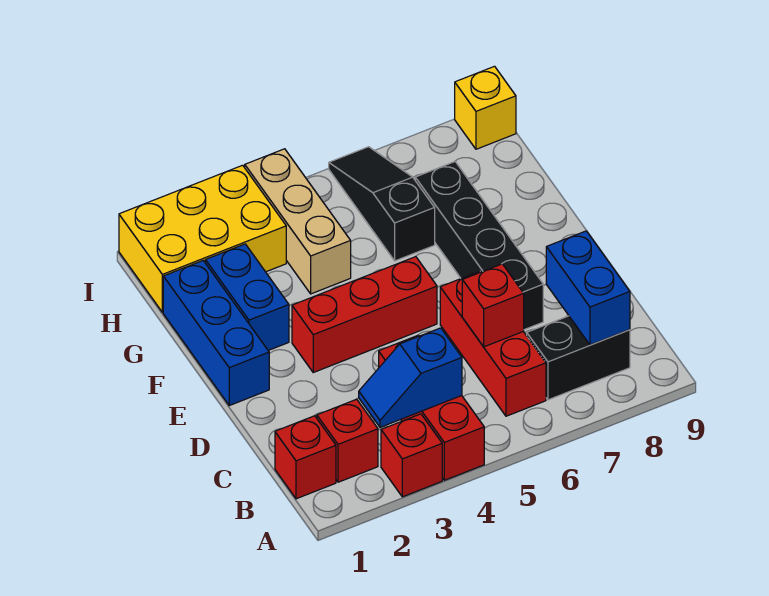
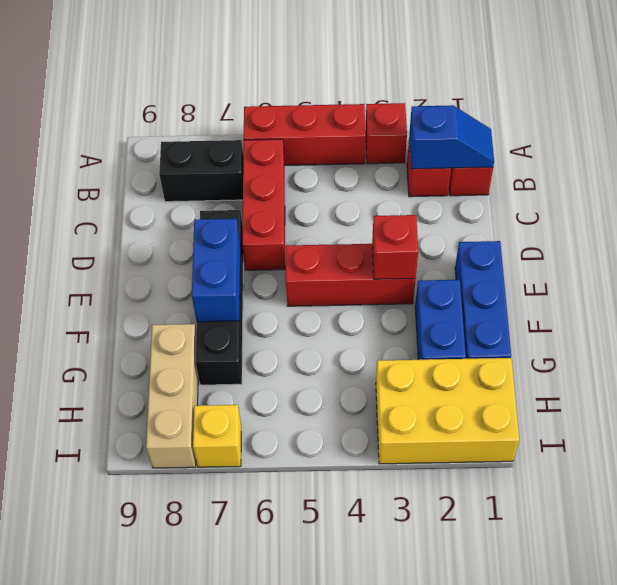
red 1x3 brick [379,335,484,480] -> red 1x3 brick turned to [244,104,366,165]
blue 1x2 slope [359,328,462,427] -> blue 1x2 slope moved to [409,105,494,169]
blue 1x2 brick [546,231,630,345] -> blue 1x2 brick moved to [192,219,240,322]
red 1x1 brick [462,264,524,347] -> red 1x1 brick moved to [372,215,418,279]
tan 1x3 brick [245,149,351,294] -> tan 1x3 brick moved to [146,324,198,468]
black 1x3 slope [329,147,435,261] -> none
yellow 1x1 brick [455,66,516,149] -> yellow 1x1 brick moved to [193,405,241,467]

